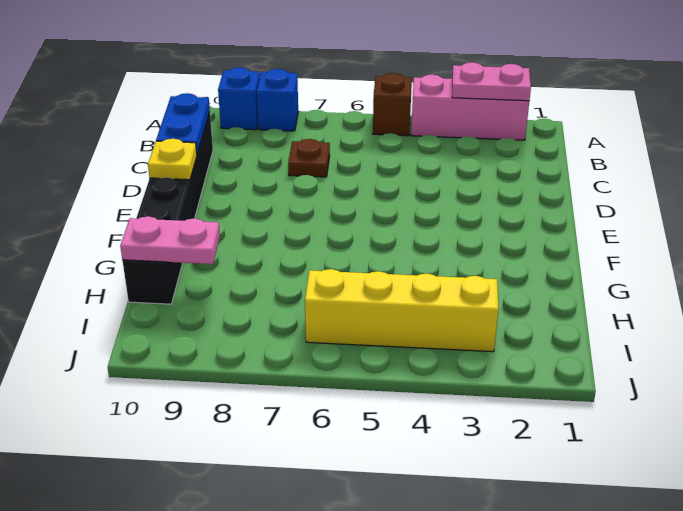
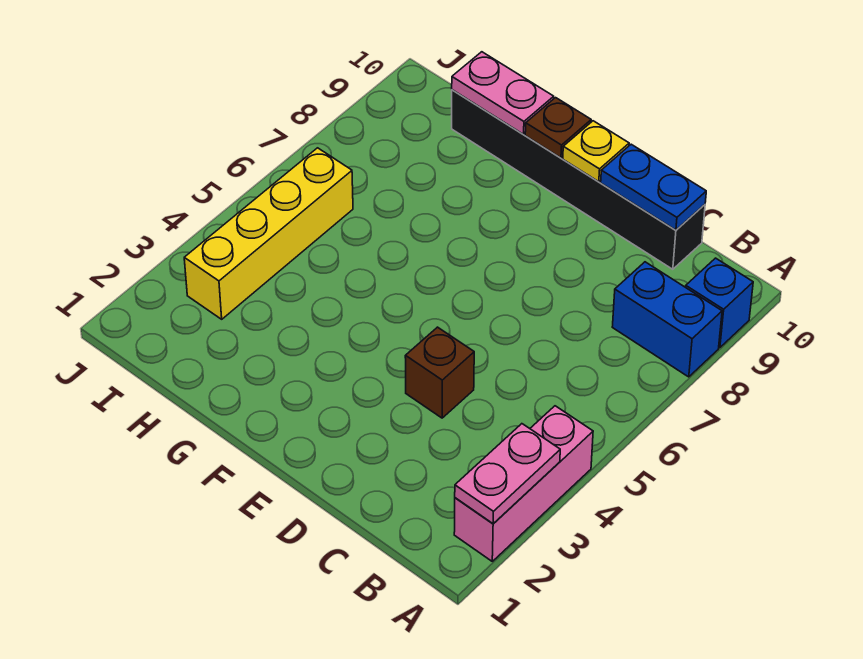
brown 1x1 brick [373,73,412,136] -> brown 1x1 brick moved to [405,327,474,418]
blue 1x1 brick [257,69,298,131] -> blue 1x2 brick [612,262,722,377]
brown 1x1 plate [288,139,330,177] -> brown 1x1 plate moved to [525,98,591,158]
pink 1x2 plate [120,216,220,264] -> pink 1x2 plate turned to [452,52,554,134]

